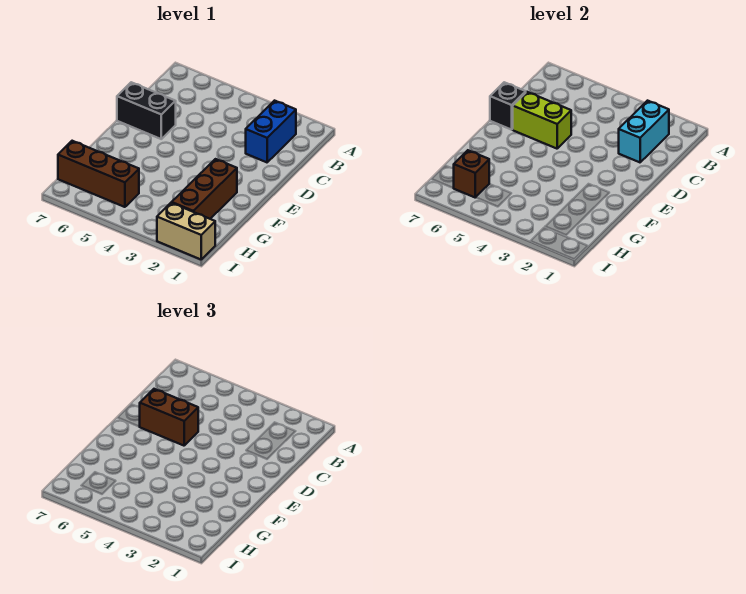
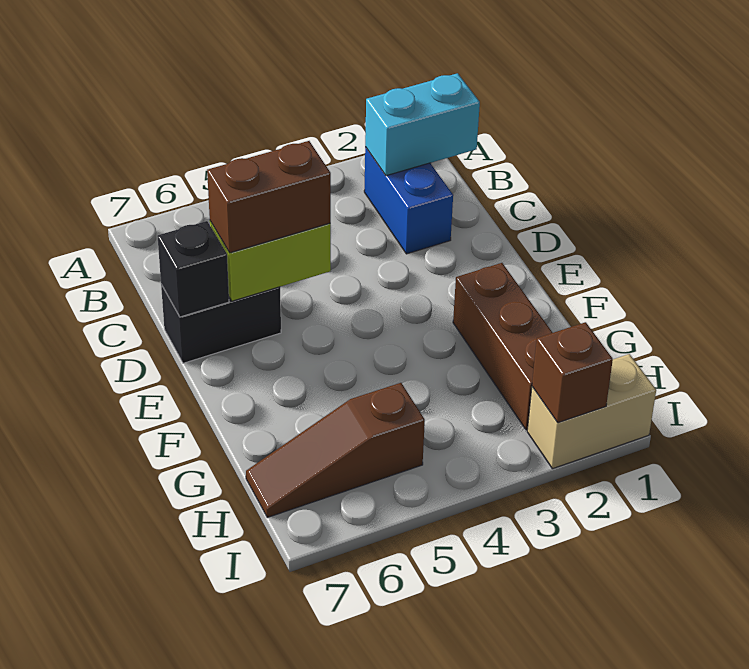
cyan 1x2 brick [619,101,669,162] -> cyan 1x2 brick turned to [365,73,480,176]
brown 1x3 brick [58,141,139,207] -> brown 1x3 slope [246,383,425,517]
brown 1x1 brick [454,150,489,197] -> brown 1x1 brick moved to [532,322,613,423]

